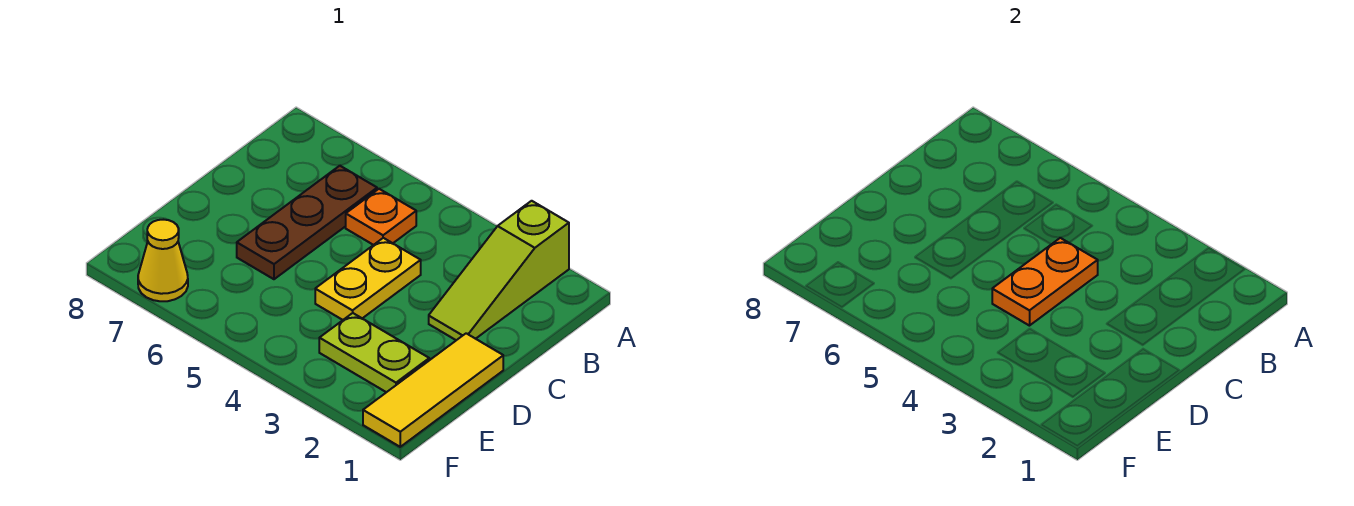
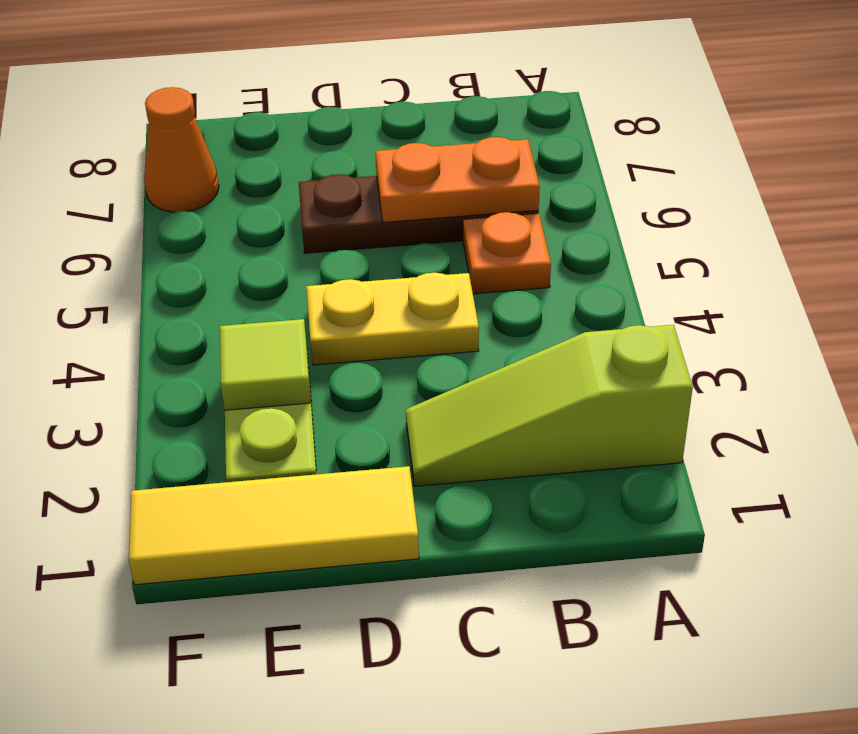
orange 1x2 plate [992,238,1098,326] -> orange 1x2 plate moved to [375,137,540,223]
none -> lime 1x1 tile [220,319,311,410]
yellow 1x1 cone [138,220,188,301] -> orange 1x1 cone [144,87,219,212]

